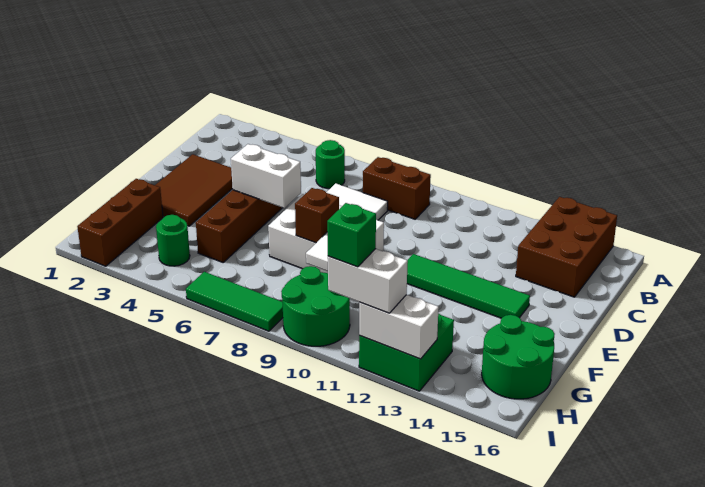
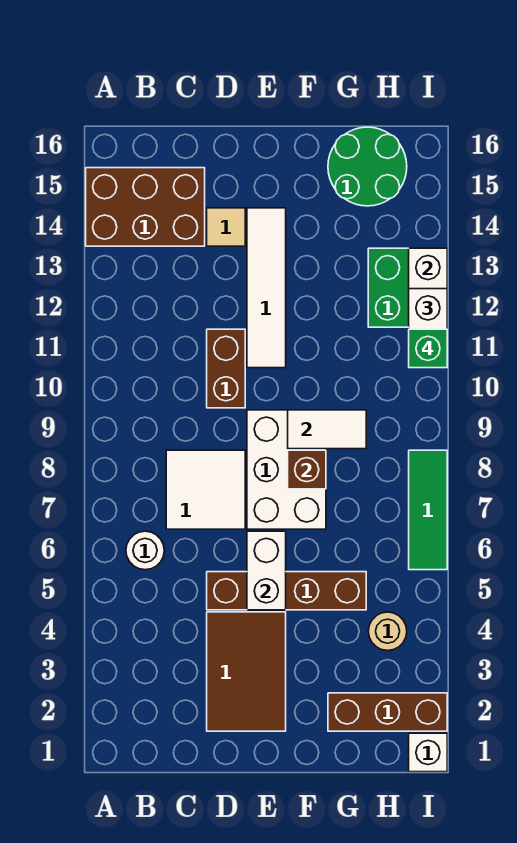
green 1x1 round brick [316,140,345,189] -> white 1x1 round brick [126,531,164,570]
brown 1x2 brick [363,157,431,219] -> brown 1x2 brick moved to [207,329,245,408]
brown 2x3 tile [155,154,233,226] -> brown 2x3 tile turned to [207,612,286,731]
none -> tan 1x1 tile [207,208,245,246]
green 1x4 tile [407,254,530,318] -> white 1x4 tile [247,208,286,368]
green 1x1 round brick [156,215,190,266] -> tan 1x1 round brick [368,612,407,651]
green 2x2 round brick [281,266,350,346] -> none
none -> white 1x1 brick [409,733,447,772]

